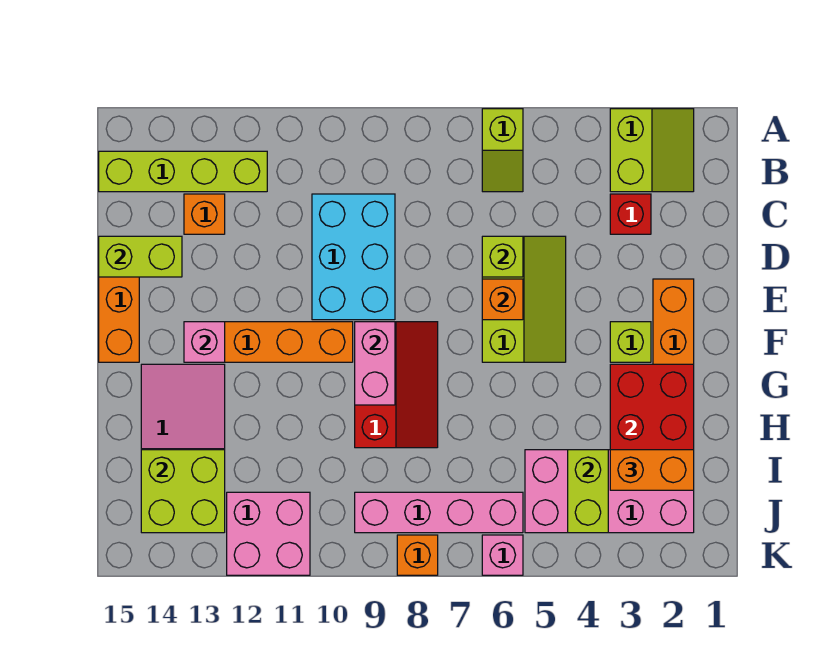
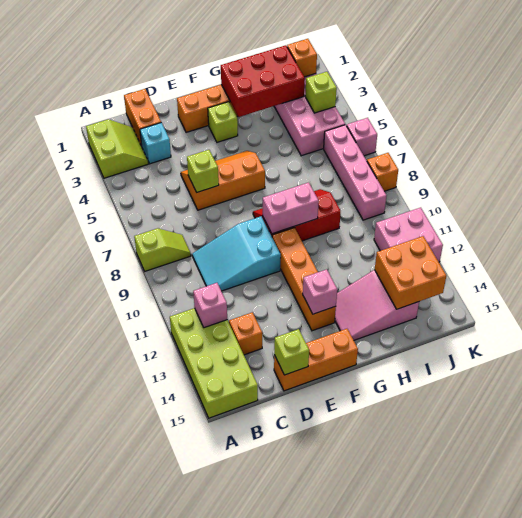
lime 2x2 slope [610,109,694,192] -> lime 2x2 slope turned to [86,119,148,178]
lime 1x2 slope [482,109,523,192] -> lime 1x2 slope moved to [134,228,191,271]
lime 1x4 brick [99,151,267,192] -> lime 2x4 brick [170,308,258,418]
none -> pink 1x1 brick [193,283,227,328]
red 1x1 brick [610,194,651,234] -> cyan 1x1 brick [140,123,171,164]
cyan 2x3 brick [312,194,395,320] -> cyan 2x3 slope [192,216,281,291]
lime 2x3 slope [482,236,566,362] -> orange 2x3 slope [181,151,265,210]
lime 1x2 brick [99,236,182,277] -> lime 1x1 brick [274,329,309,375]
orange 1x1 brick [482,279,523,320] -> orange 1x1 brick moved to [287,39,317,77]
orange 1x2 brick [610,450,694,490] -> orange 1x2 brick moved to [124,89,161,146]
lime 1x2 brick [568,450,608,533] -> lime 1x1 brick [305,72,337,113]
lime 2x2 brick [141,450,225,533] -> orange 2x2 brick [375,236,446,309]

